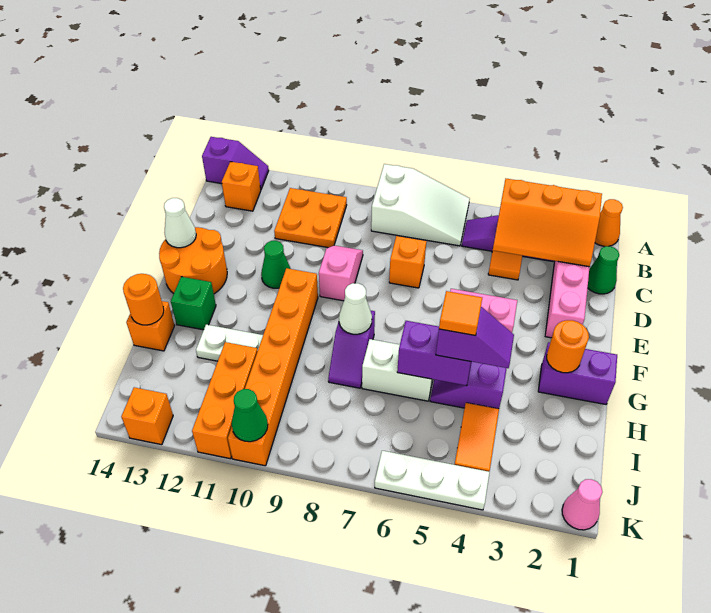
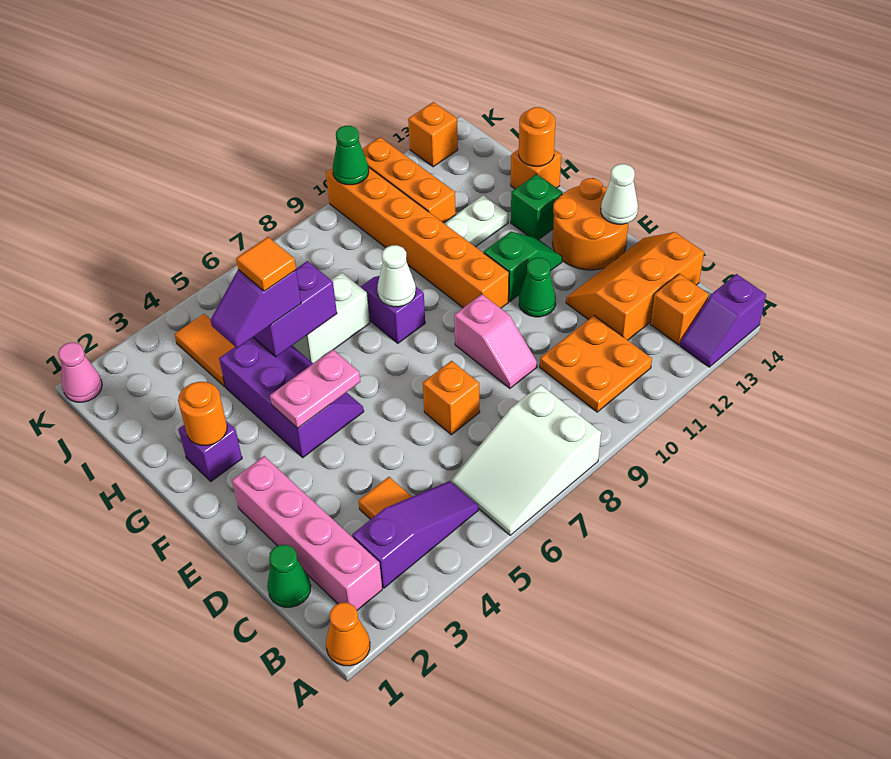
orange 2x3 slope [493,179,602,267] -> orange 2x3 slope moved to [566,232,704,340]
none -> green 1x2 slope [484,232,562,301]
purple 1x2 brick [538,342,617,404] -> purple 1x1 brick [178,421,242,481]
white 1x3 plate [375,451,489,510] -> none

